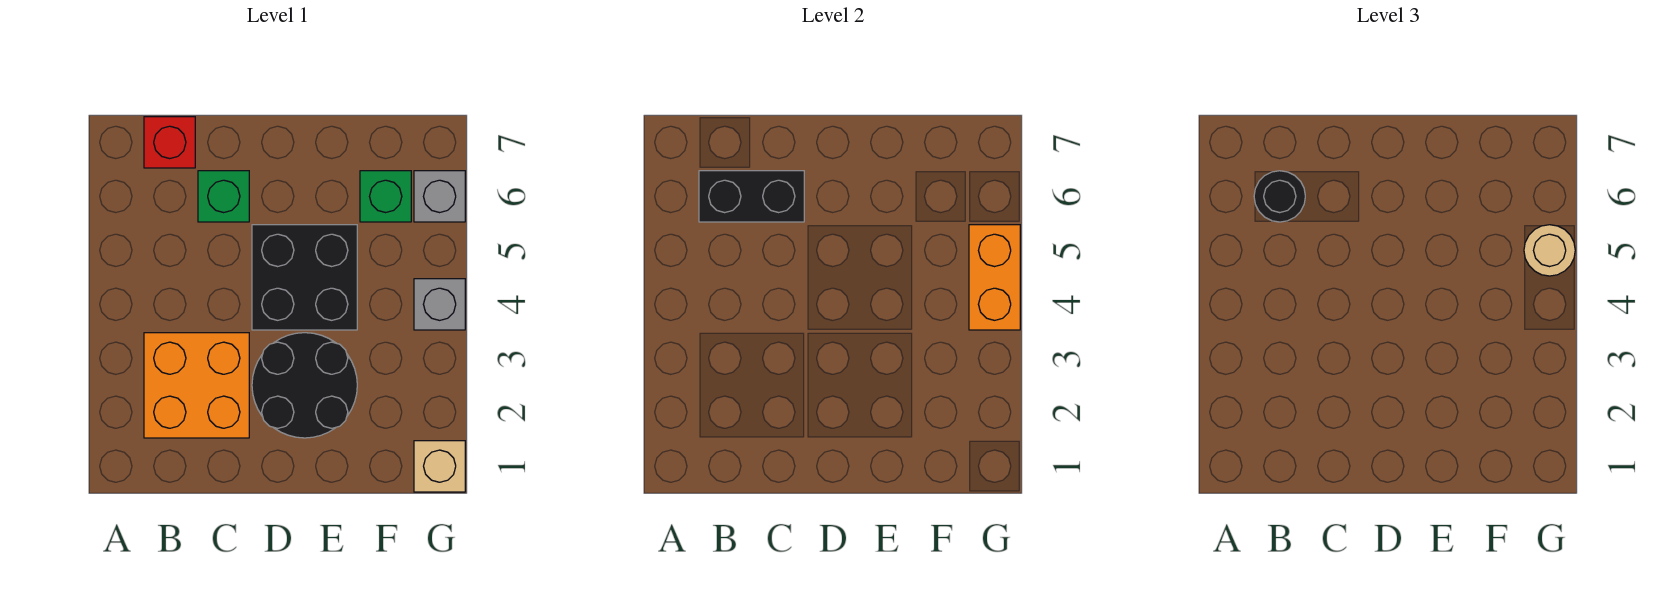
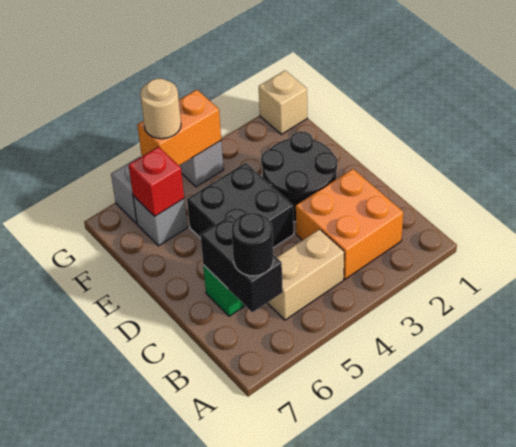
none -> tan 1x2 brick [268,229,344,320]
red 1x1 brick [144,117,195,168] -> red 1x1 brick moved to [129,147,184,216]
green 1x1 brick [360,171,411,222] -> grey 1x1 brick [133,196,187,246]

